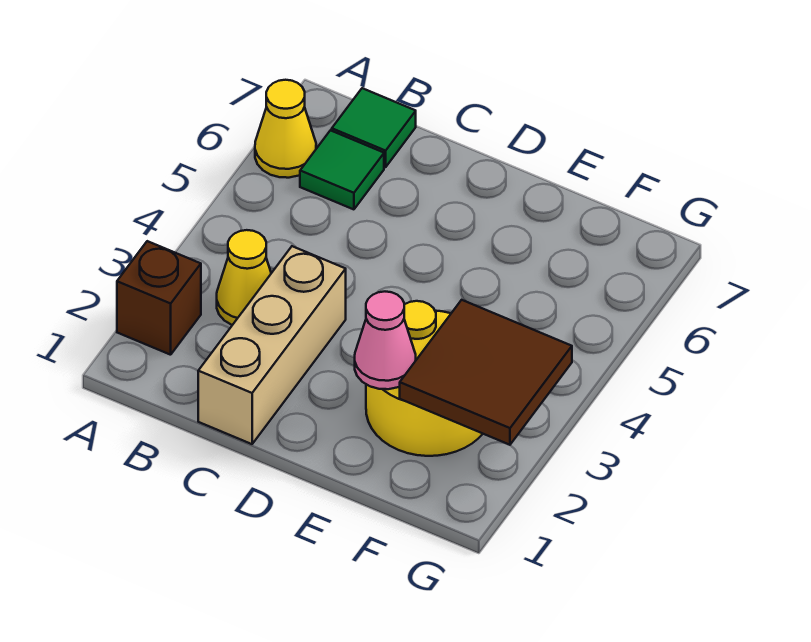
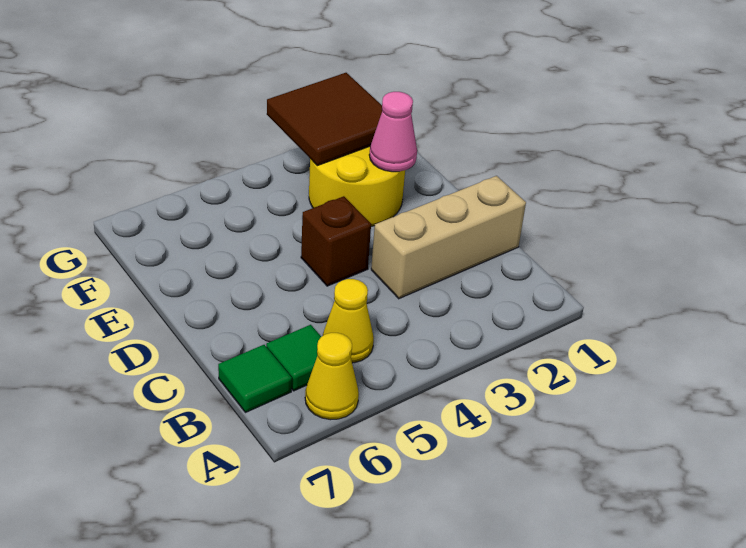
brown 1x1 brick [117,241,201,355] -> brown 1x1 brick moved to [301,196,371,286]
yellow 1x1 cone [217,230,271,325] -> yellow 1x1 cone moved to [323,279,374,363]

